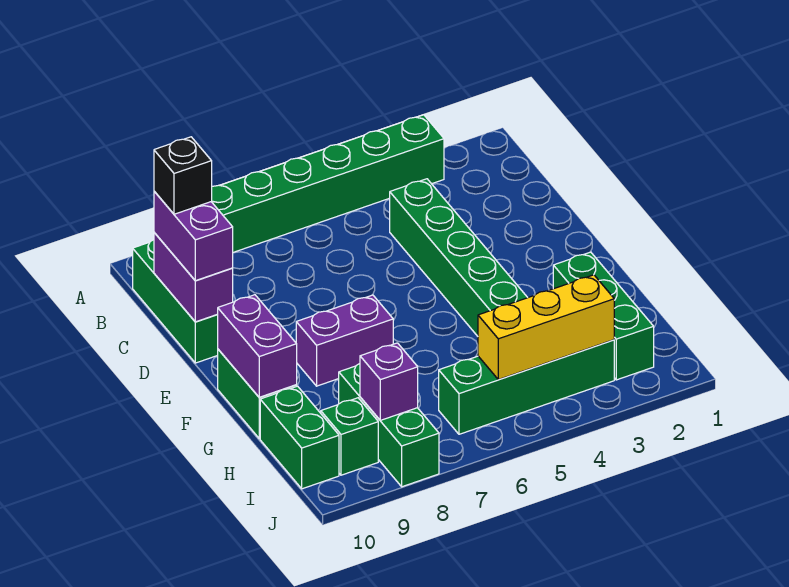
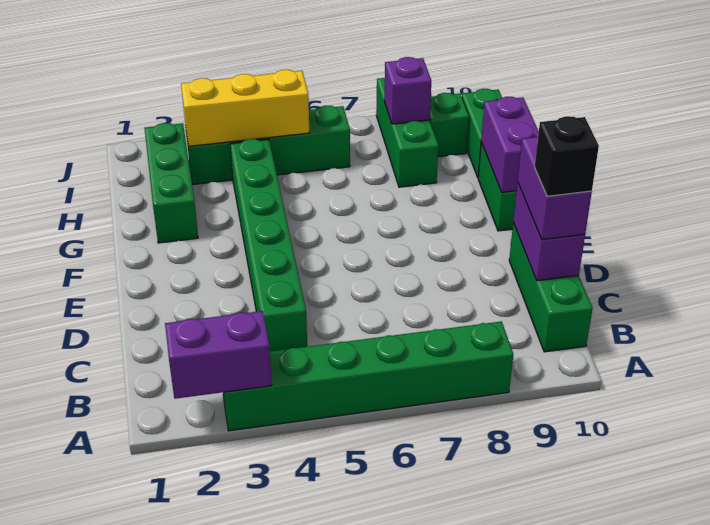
purple 1x2 brick [296,295,393,386] -> purple 1x2 brick moved to [165,311,272,399]

